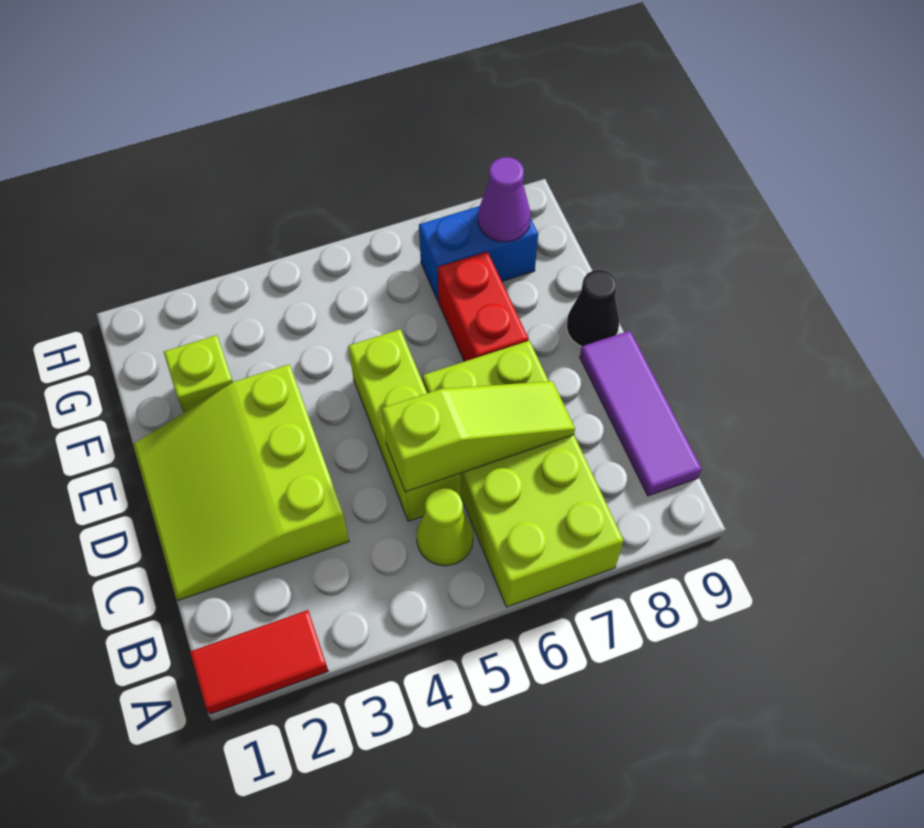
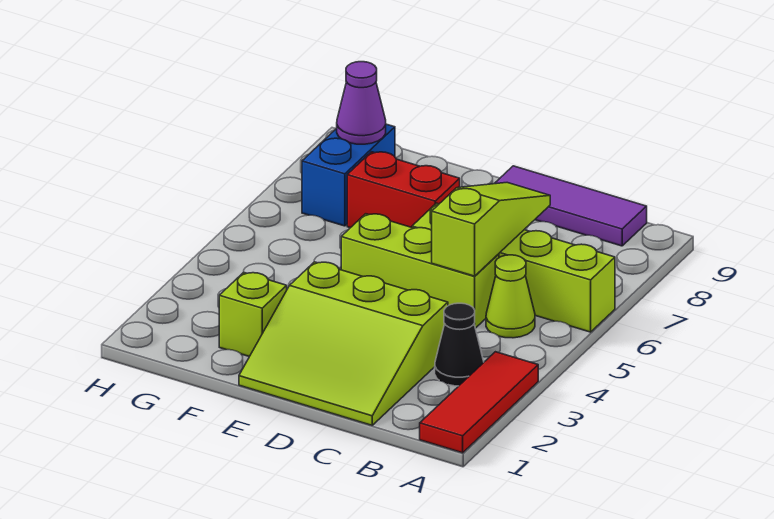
red 1x2 tile [190,610,328,714] -> red 1x3 tile [420,352,538,453]
lime 2x4 brick [423,341,624,607] -> lime 1x4 brick [412,203,615,332]
black 1x1 cone [567,270,619,346] -> black 1x1 cone moved to [435,303,484,386]

